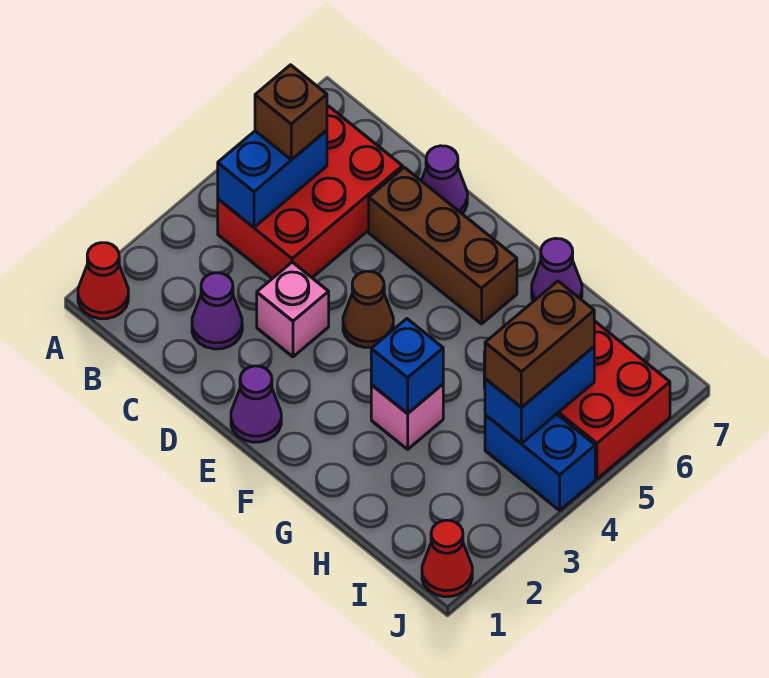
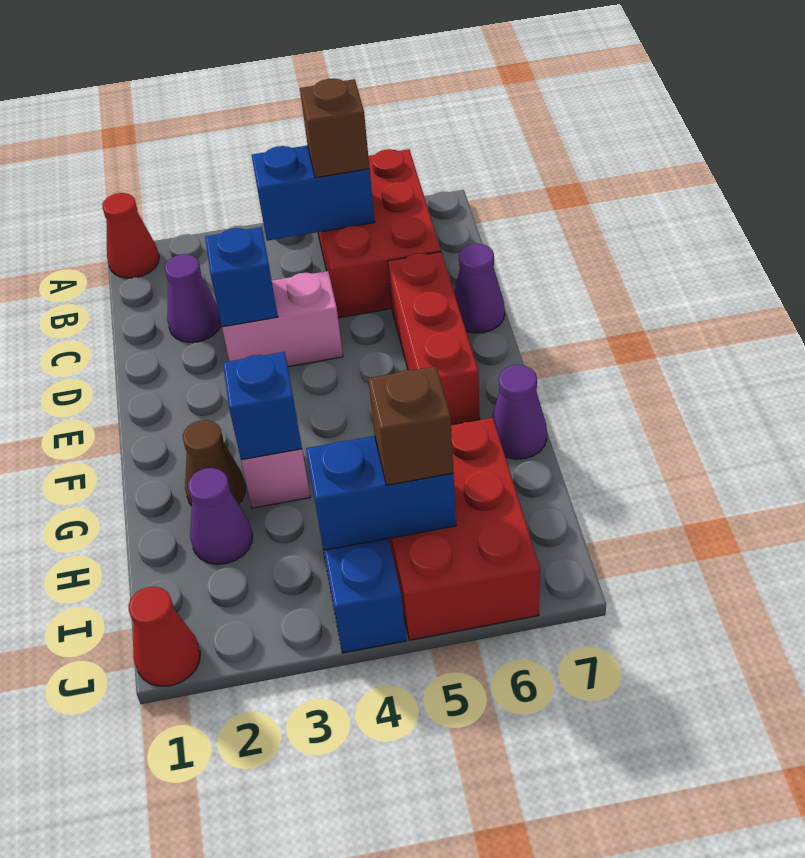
red 2x3 brick [218,106,403,279] -> red 2x3 brick turned to [318,149,441,318]
pink 1x1 brick [257,262,329,357] -> pink 1x2 brick [222,271,343,367]
none -> blue 1x1 brick [205,227,278,327]
brown 1x3 brick [369,167,517,324] -> red 1x3 brick [388,252,480,425]
purple 1x1 cone [231,366,281,442] -> purple 1x1 cone moved to [188,468,252,564]
brown 1x1 cone [343,271,393,348] -> brown 1x1 cone moved to [183,420,246,506]
brown 1x2 brick [485,281,594,408] -> brown 1x1 brick [368,366,453,485]

